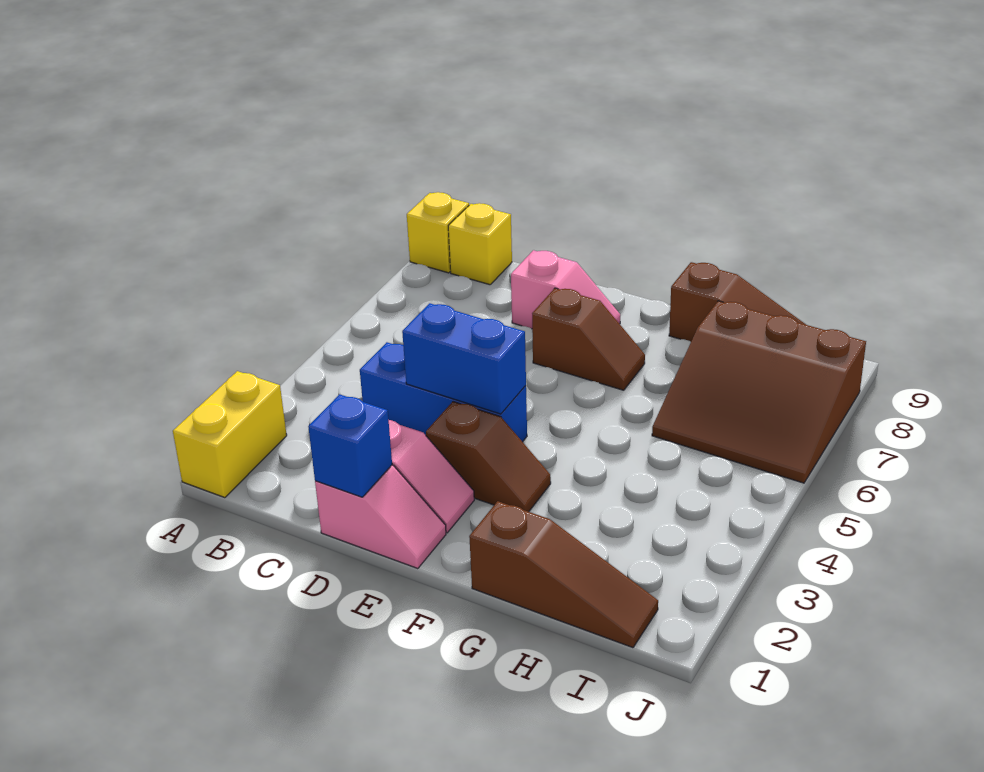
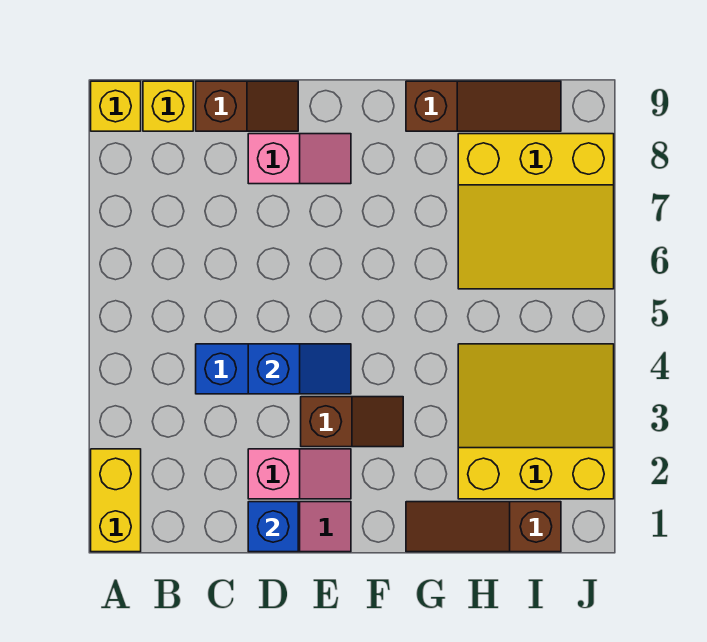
blue 1x2 brick [402,303,526,414] -> blue 1x2 slope [248,344,351,394]
brown 1x2 slope [532,288,645,390] -> brown 1x2 slope moved to [196,81,298,131]
brown 1x3 slope [469,501,658,648] -> brown 1x3 slope turned to [406,502,561,552]
none -> yellow 3x3 slope [458,344,614,499]
brown 3x3 slope [652,301,866,483] -> yellow 3x3 slope [458,134,614,289]

